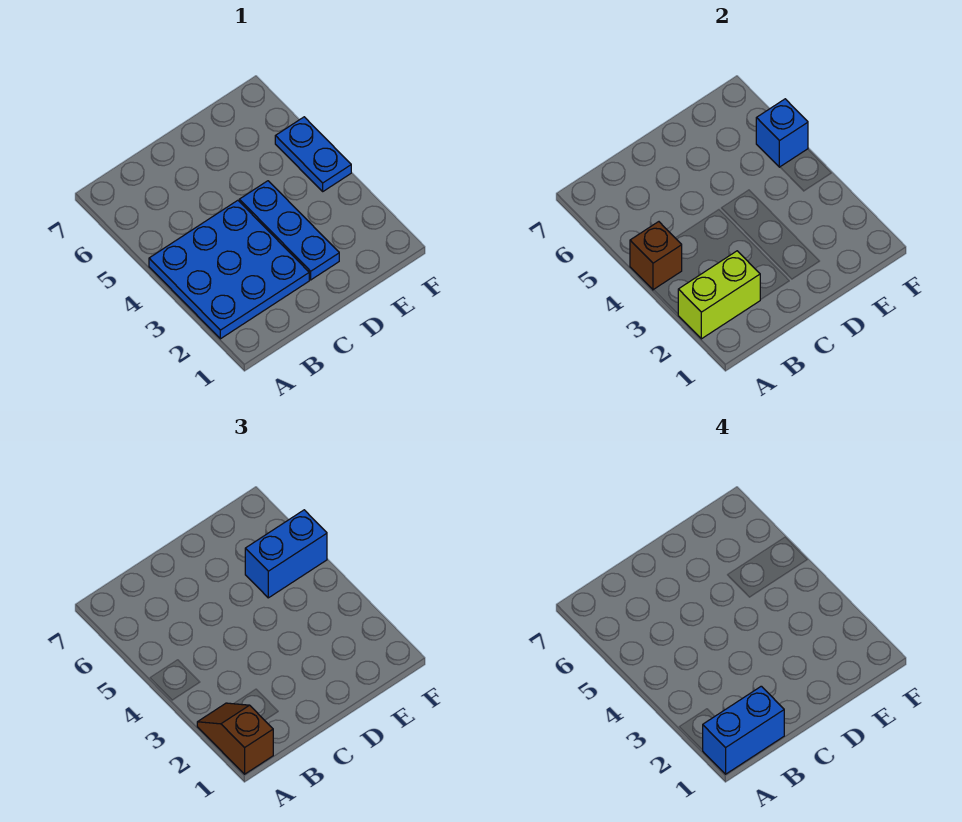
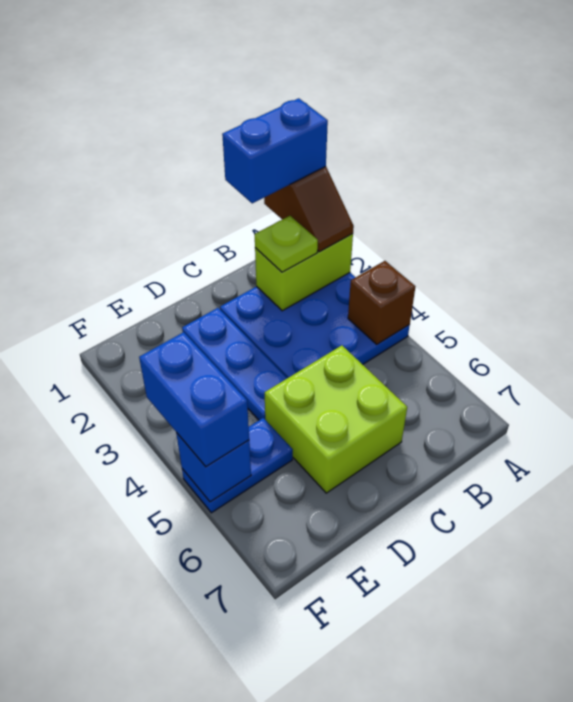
none -> lime 1x1 plate [255,216,318,272]
none -> lime 2x2 brick [265,345,407,493]
blue 1x2 brick [245,510,327,598] -> blue 1x2 brick turned to [139,332,249,467]
blue 1x2 plate [275,117,351,191] -> blue 1x2 plate turned to [182,418,293,513]

